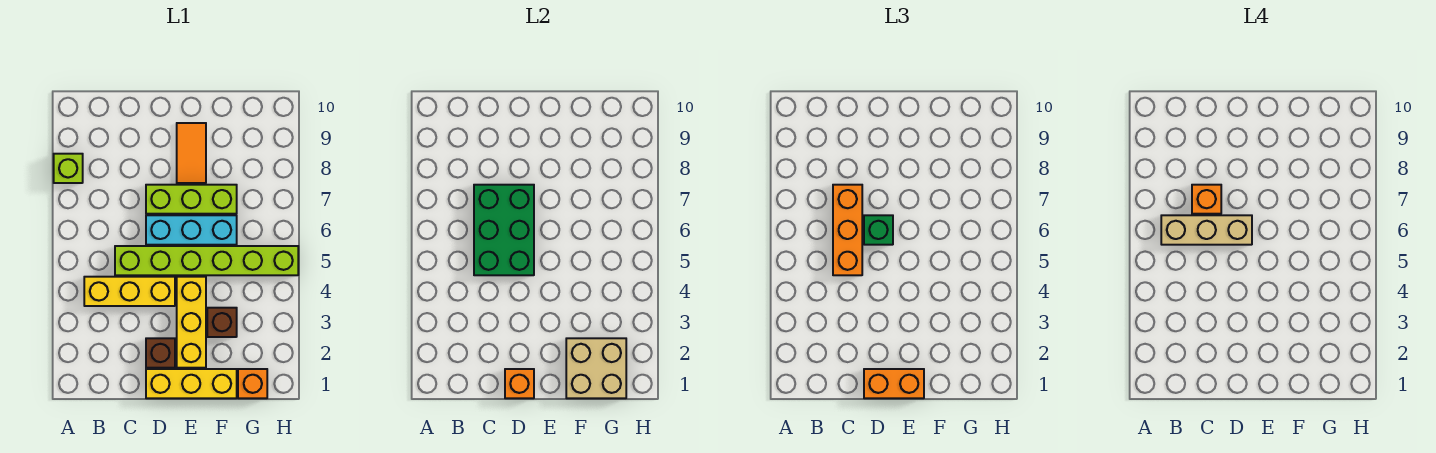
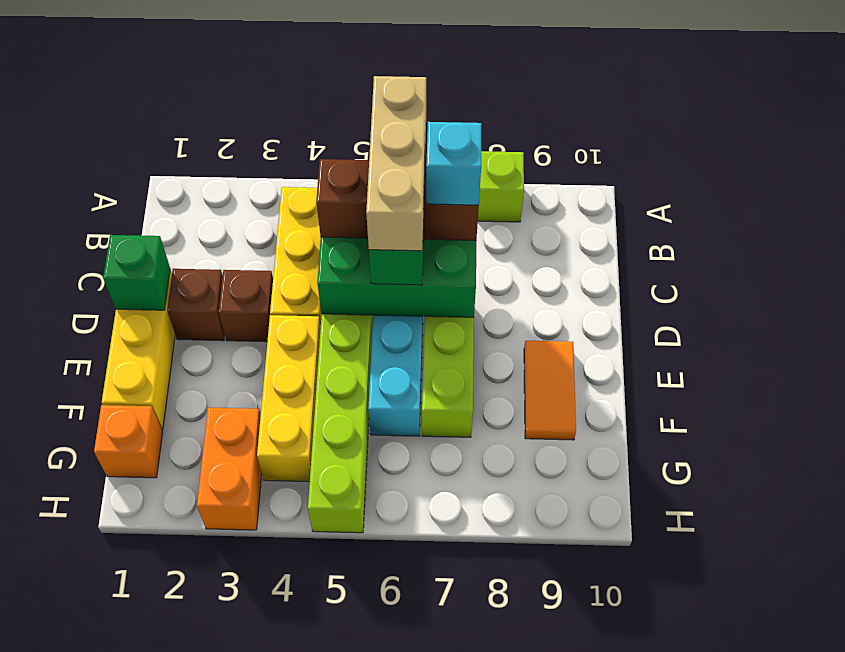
orange 1x3 brick [833,185,862,275] -> brown 1x3 brick [316,159,479,240]
orange 1x1 brick [1192,185,1221,214] -> cyan 1x1 brick [426,122,482,205]
orange 1x1 brick [505,369,534,398] -> green 1x1 brick [103,235,170,310]
orange 1x2 brick [864,369,924,398] -> orange 1x2 brick moved to [197,408,262,530]
yellow 1x3 brick [177,277,206,368] -> yellow 1x3 brick turned to [257,315,321,482]
orange 1x2 tile [177,123,206,183] -> orange 1x2 tile turned to [524,341,576,440]
tan 2x2 brick [566,338,626,398] -> none
brown 1x1 brick [207,308,237,337] -> brown 1x1 brick moved to [219,270,273,342]

